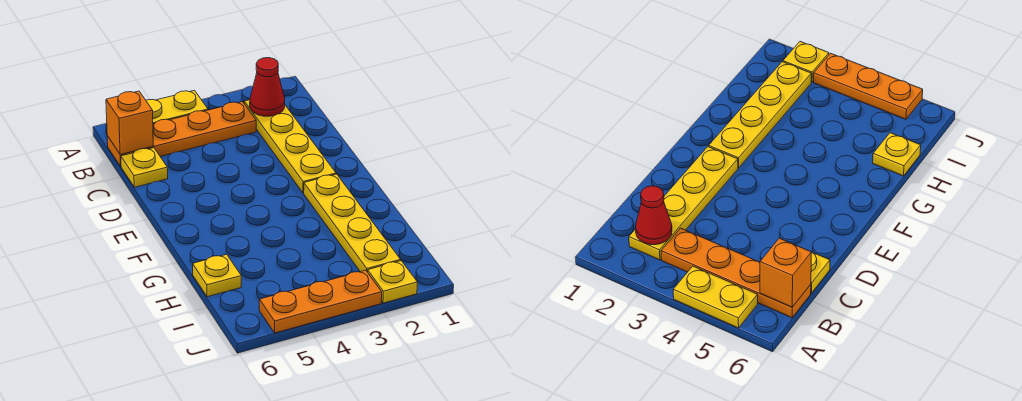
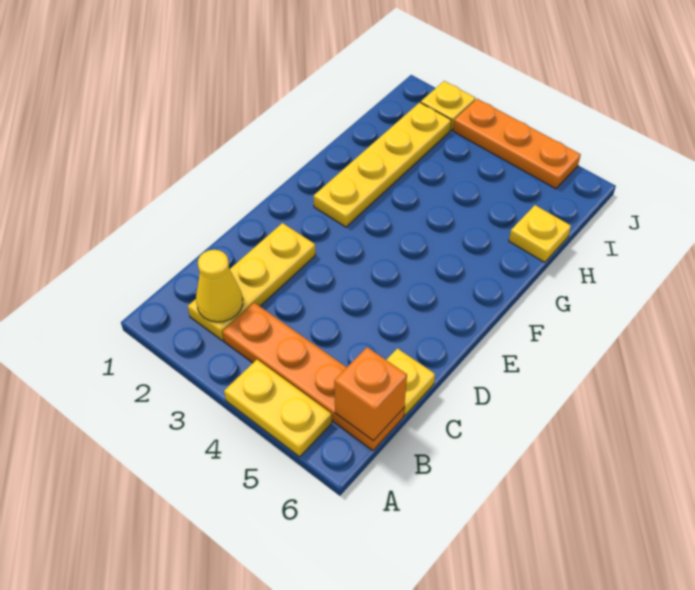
yellow 1x4 plate [244,100,336,193] -> yellow 1x3 plate [188,223,316,341]
red 1x1 cone [250,58,285,116] -> yellow 1x1 cone [196,250,243,322]

